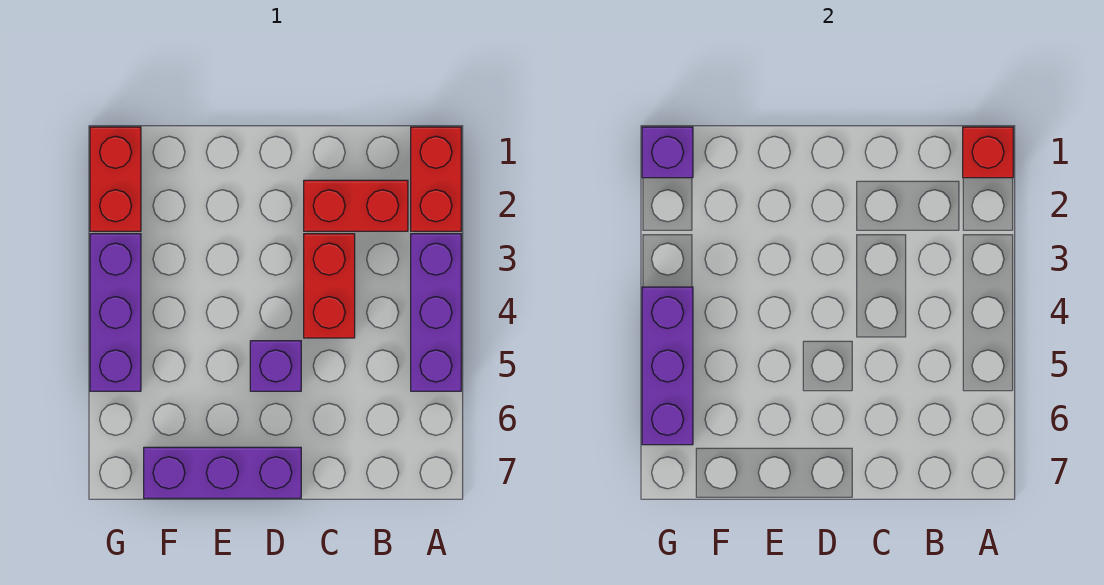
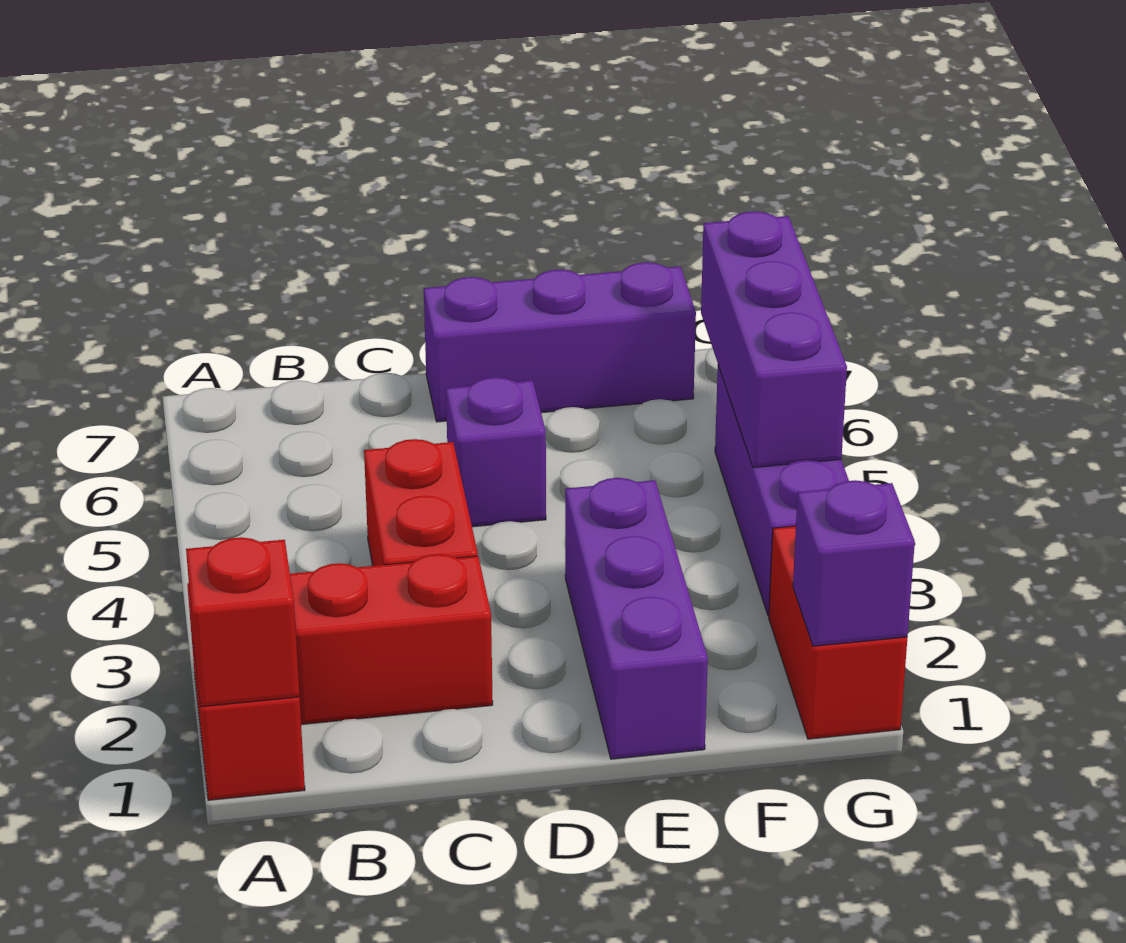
purple 1x3 brick [411,234,461,391] -> purple 1x3 brick moved to [565,478,708,759]

